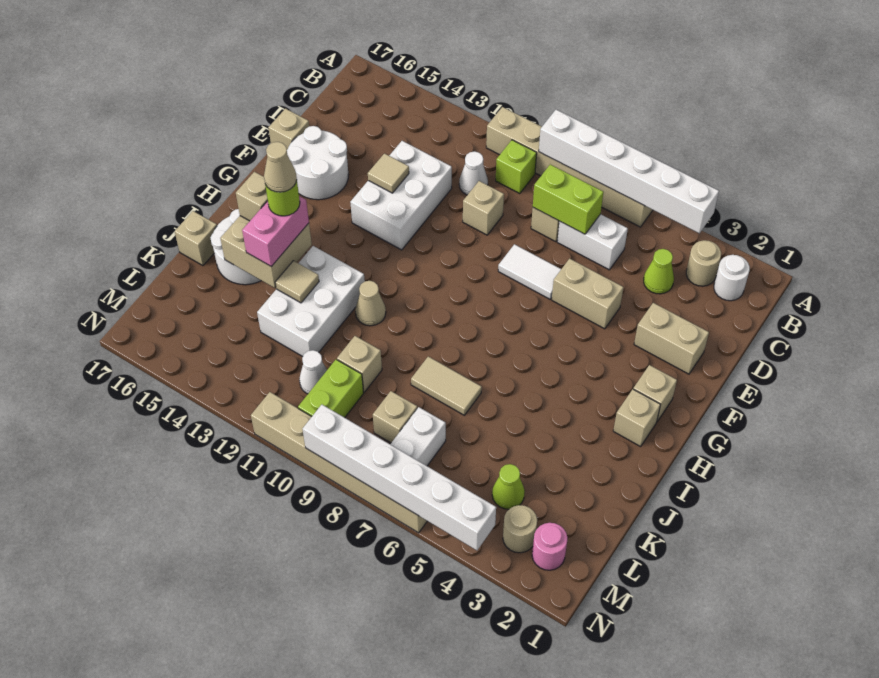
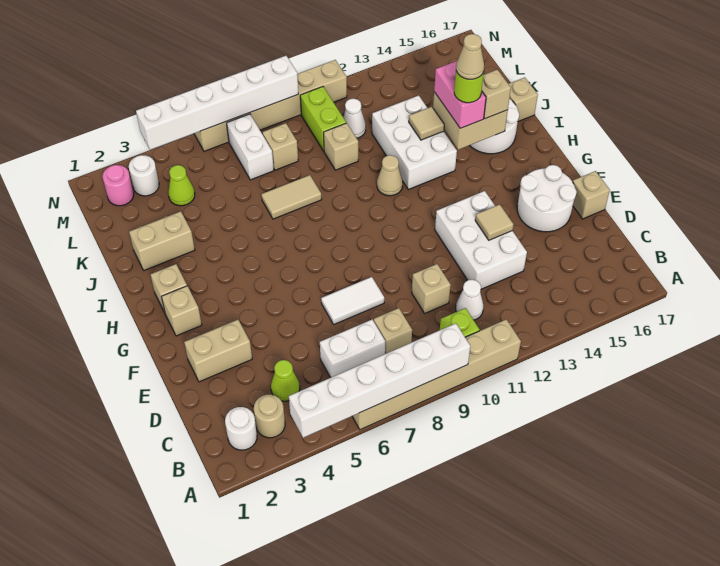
lime 1x2 brick [533,165,603,234] -> none
tan 1x2 brick [552,259,623,329] -> tan 1x2 brick moved to [129,211,195,270]
tan 1x1 round brick [503,505,537,553] -> white 1x1 round brick [129,155,159,196]

